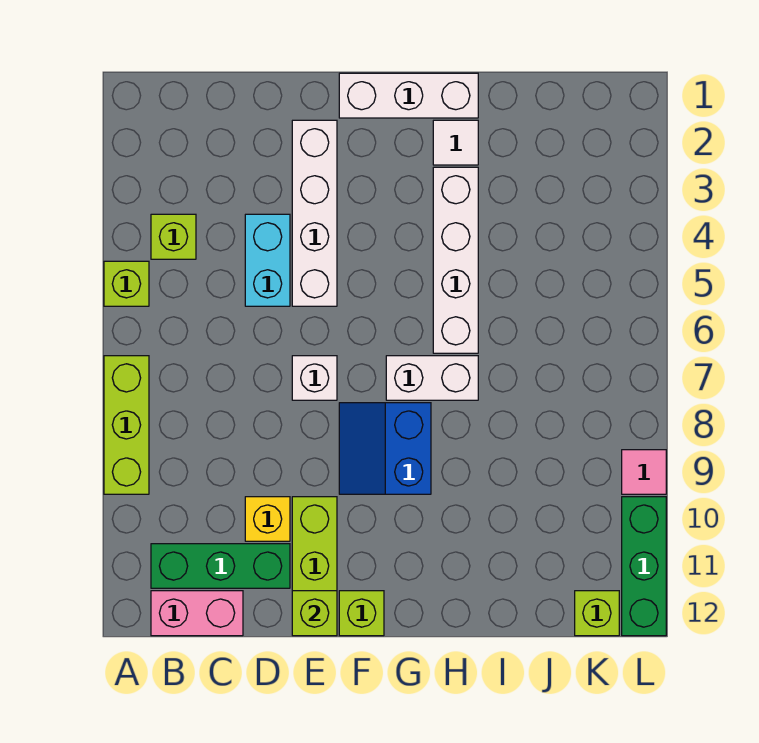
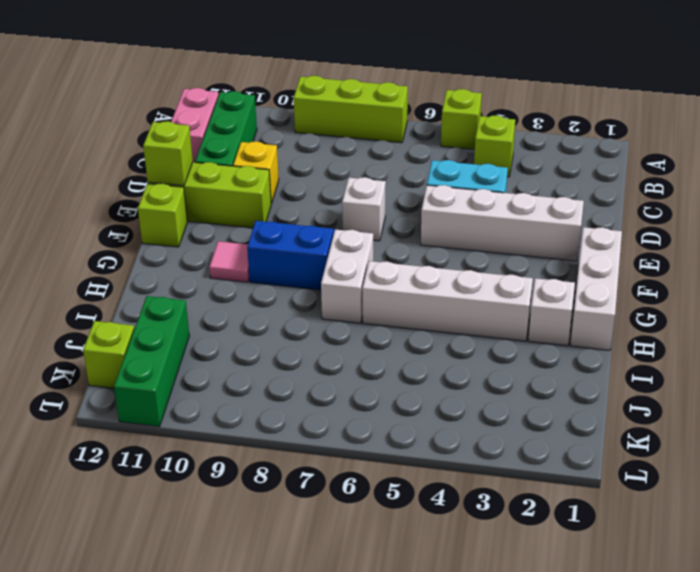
white 1x1 tile [433,120,478,165] -> white 1x1 brick [528,278,575,346]
pink 1x1 tile [622,450,666,494] -> pink 1x1 tile moved to [209,241,249,282]
green 1x3 brick [622,497,666,636] -> green 1x3 brick turned to [114,296,189,427]

